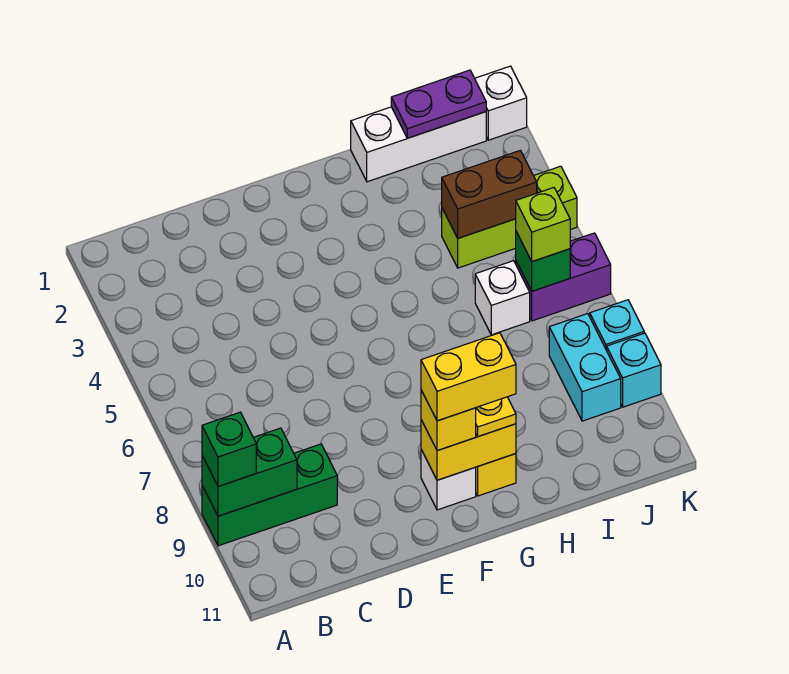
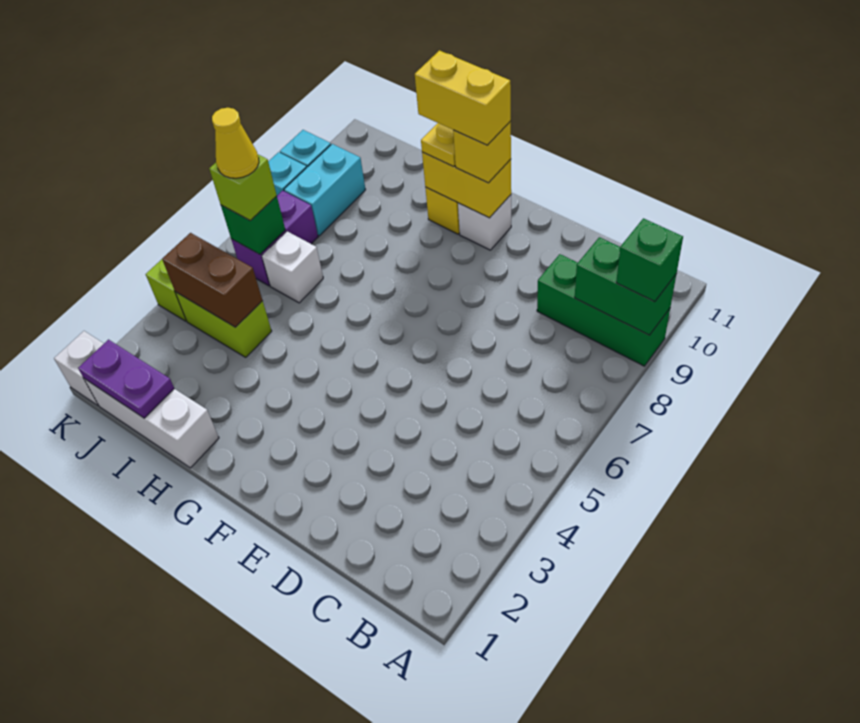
purple 1x2 brick [516,233,611,321] -> purple 1x2 brick turned to [231,191,318,286]
none -> yellow 1x1 cone [212,108,259,178]

